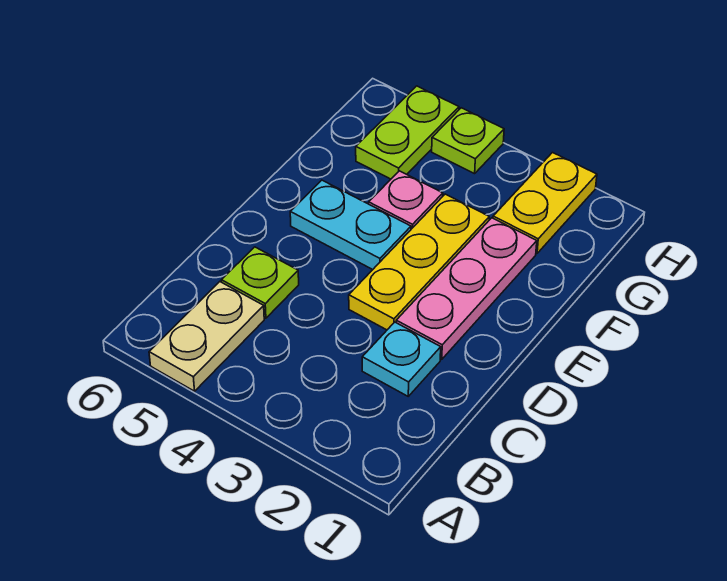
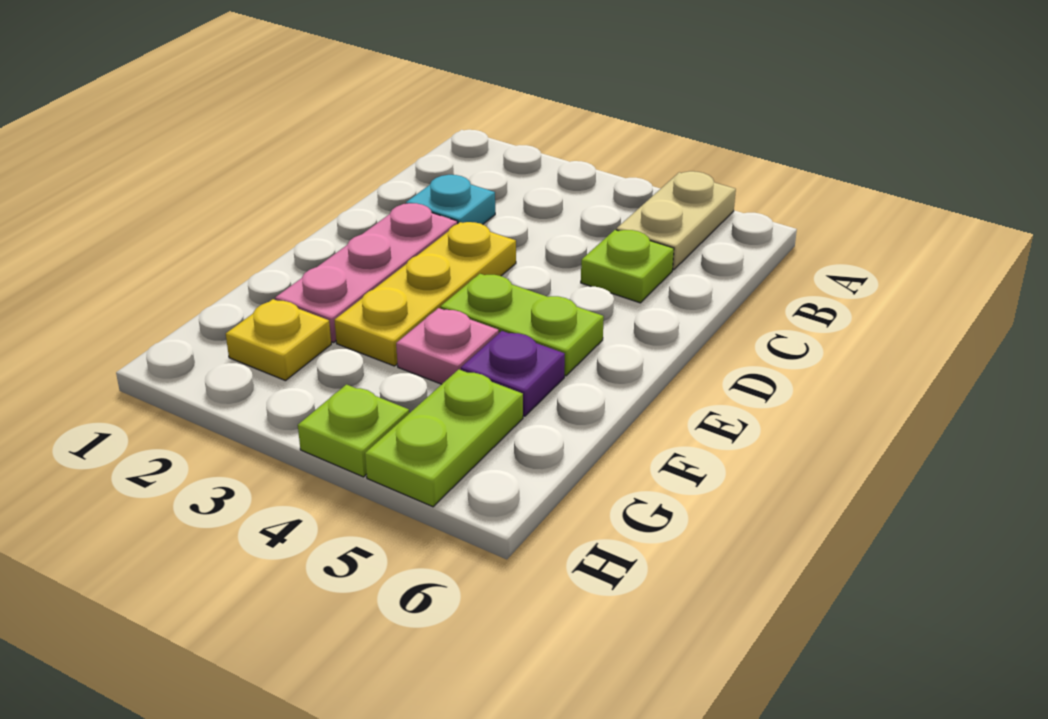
cyan 1x2 plate [290,180,411,270] -> lime 1x2 plate [440,274,604,376]
none -> purple 1x1 plate [461,331,565,416]
yellow 1x2 plate [493,153,597,253] -> yellow 1x1 plate [226,299,331,381]

